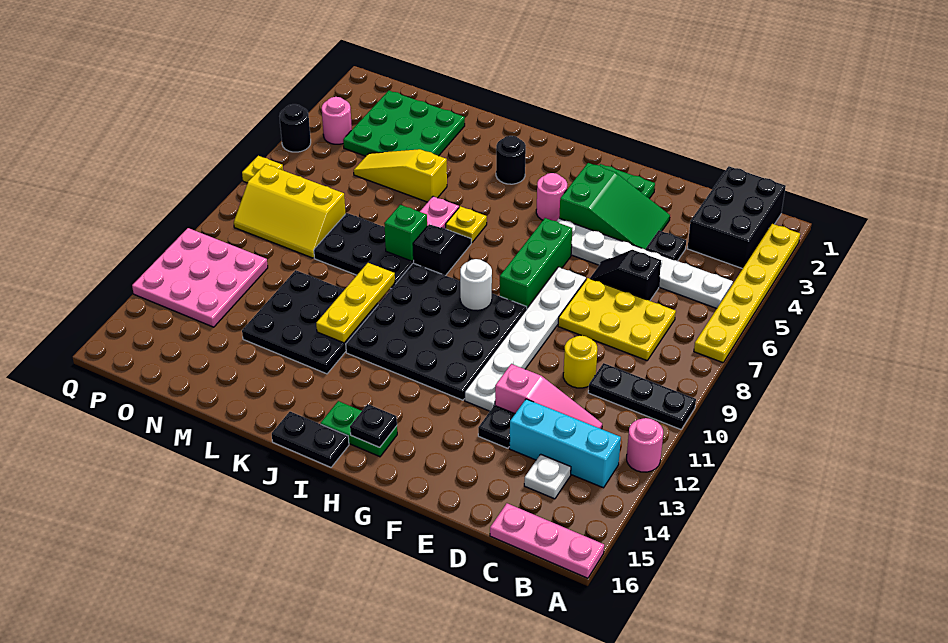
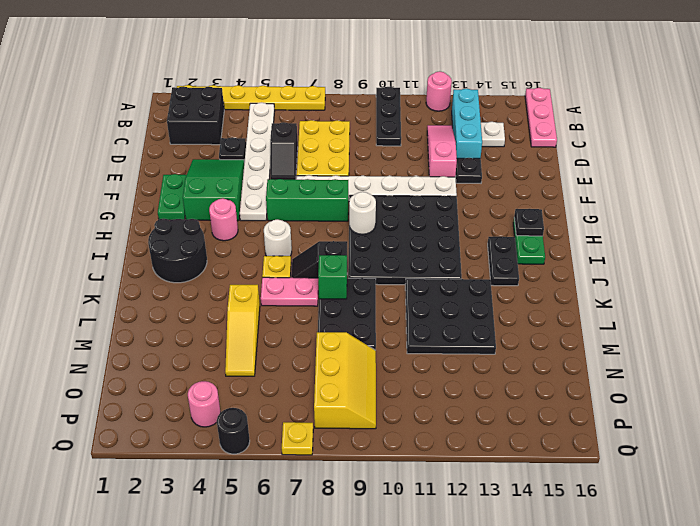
black 2x3 brick [687,166,786,269] -> black 2x2 brick [167,86,224,145]
yellow 1x1 round brick [563,336,597,388] -> none
none -> white 1x1 round brick [264,219,292,256]
black 1x2 plate [272,412,349,467] -> black 1x2 plate moved to [488,237,519,286]
black 1x1 round brick [496,136,526,184] -> black 2x2 round brick [148,219,207,283]
yellow 1x3 plate [316,263,395,343] -> none
green 3x3 plate [343,91,465,156] -> none
pink 3x3 plate [132,228,268,327] -> none

